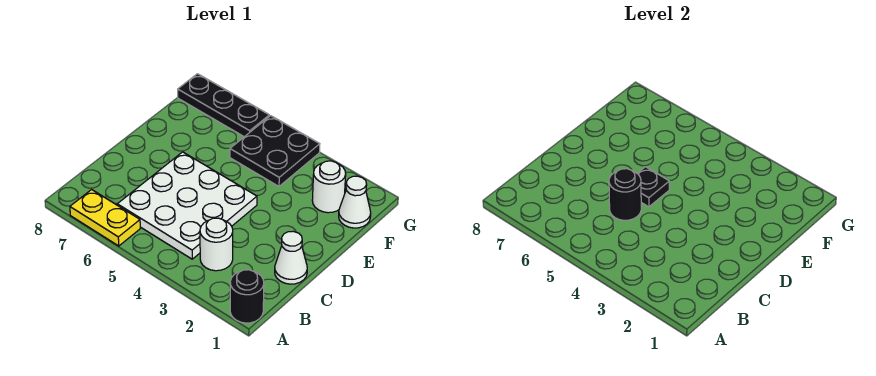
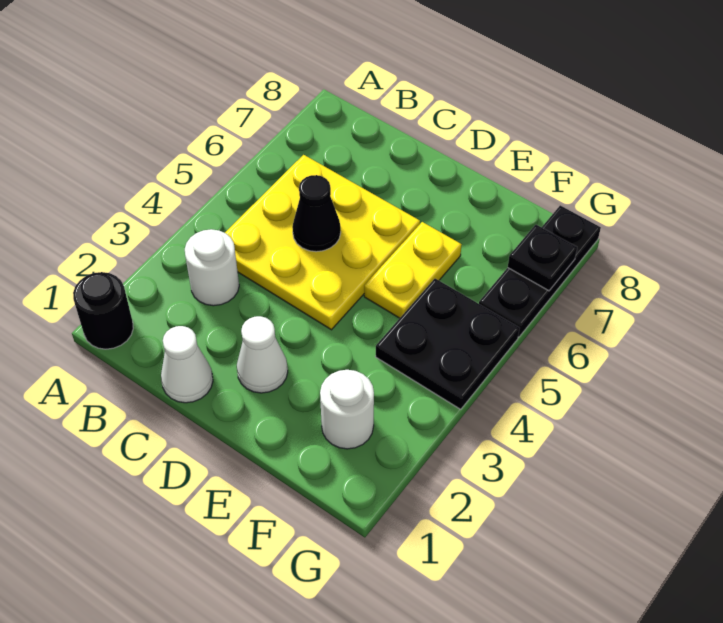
yellow 1x2 plate [70,190,140,246] -> yellow 1x2 plate moved to [364,222,462,318]
white 3x3 plate [117,152,257,259] -> yellow 3x3 plate [225,155,420,330]
black 1x1 round brick [609,169,641,220] -> black 1x1 cone [292,175,341,252]
black 1x1 plate [637,167,669,207] -> black 1x1 plate moved to [508,225,577,291]
white 1x1 cone [339,176,371,228] -> white 1x1 cone moved to [237,316,288,393]

